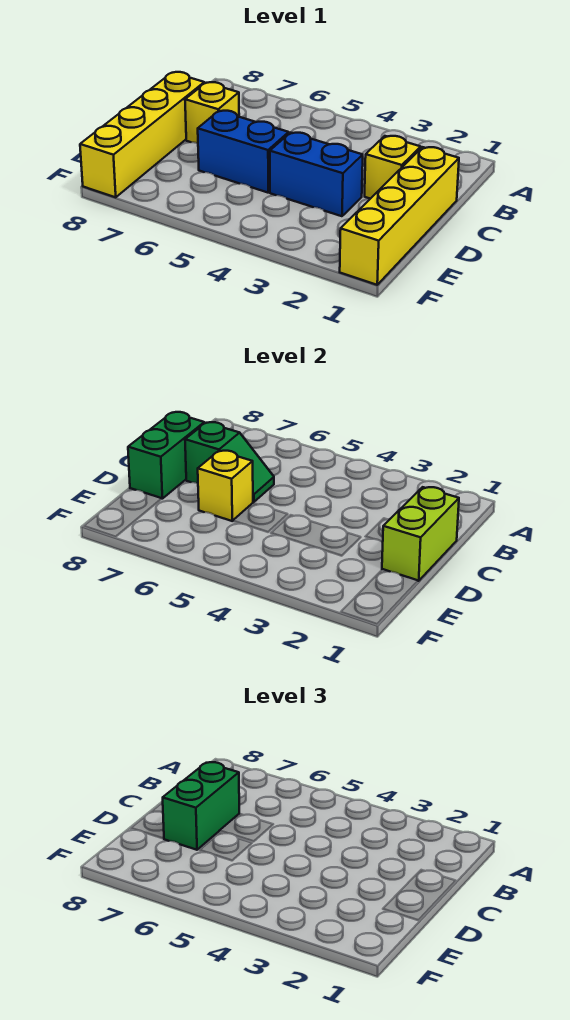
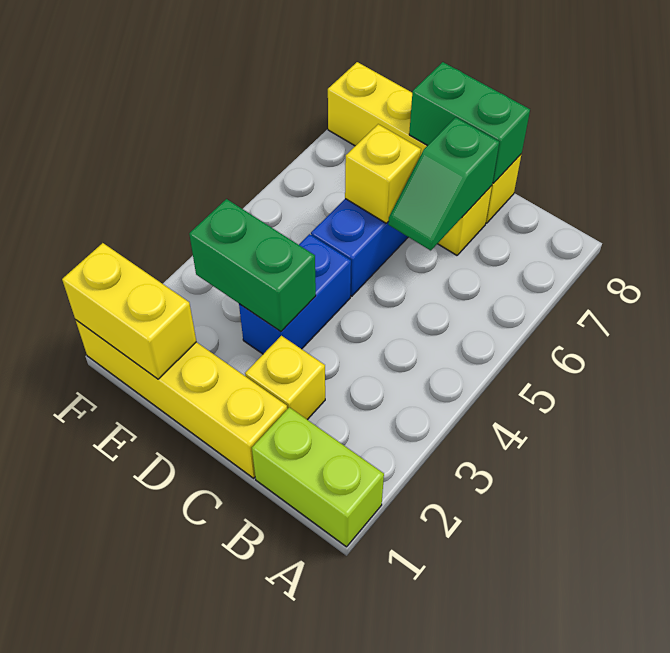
lime 1x2 brick [382,487,459,581] -> lime 1x2 brick moved to [252,407,384,547]
green 1x2 brick [163,762,239,850] -> green 1x2 brick moved to [189,199,316,331]
none -> yellow 1x2 brick [62,243,196,379]

